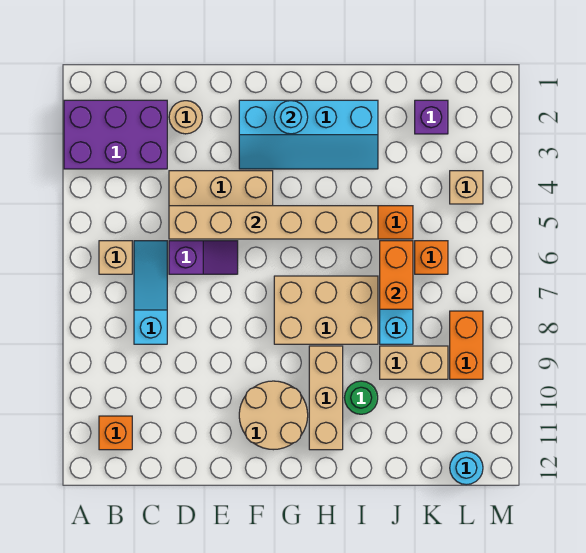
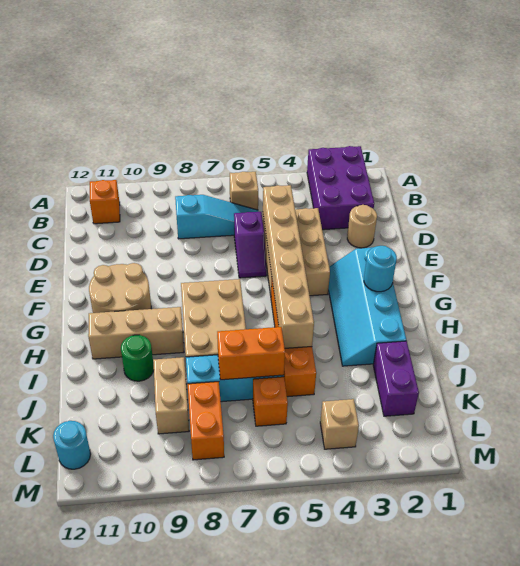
purple 1x1 brick [415,100,448,134] -> purple 1x2 brick [373,341,419,416]
orange 1x2 brick [450,311,483,379] -> orange 1x2 brick turned to [188,382,224,460]

